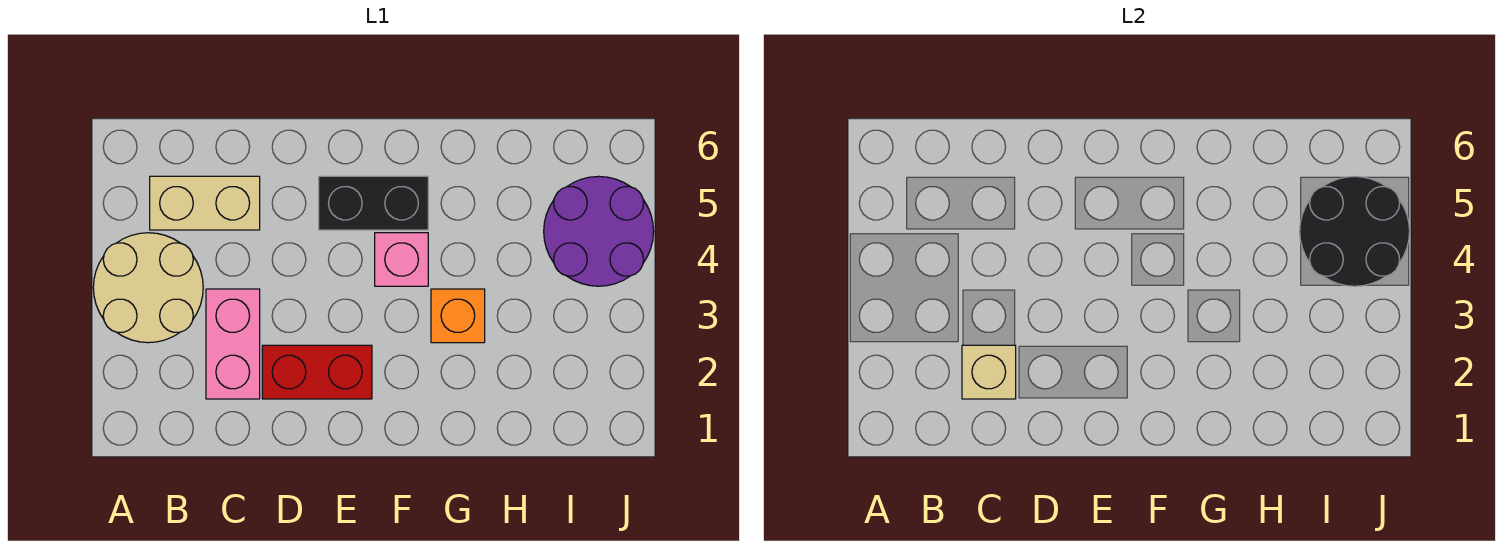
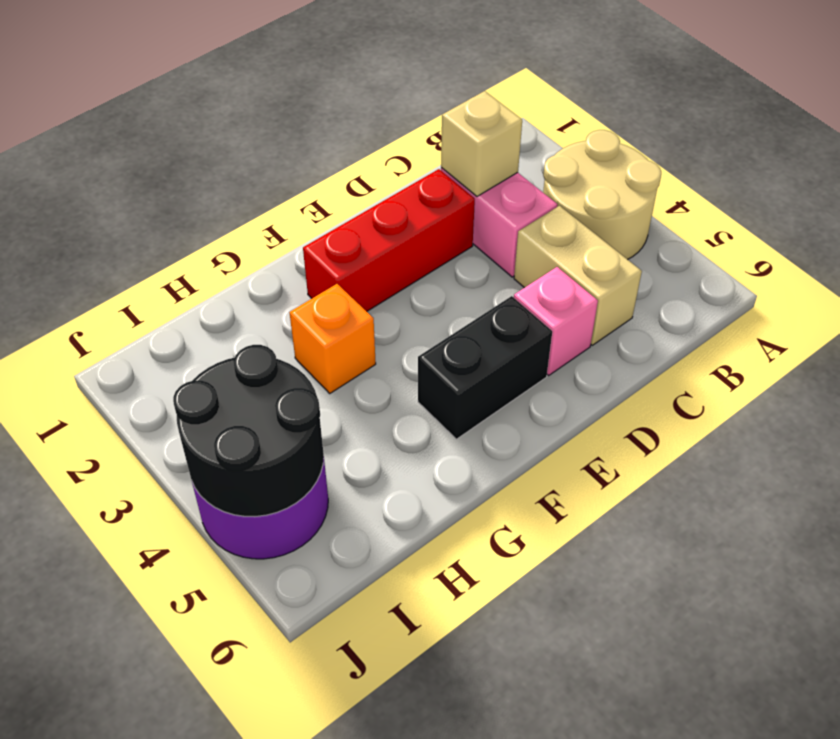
tan 1x2 brick [150,176,260,230] -> tan 1x2 brick turned to [514,206,642,345]
red 1x2 brick [262,345,372,399] -> red 1x3 brick [303,169,475,311]
pink 1x1 brick [375,233,428,286] -> pink 1x1 brick moved to [514,267,598,375]

